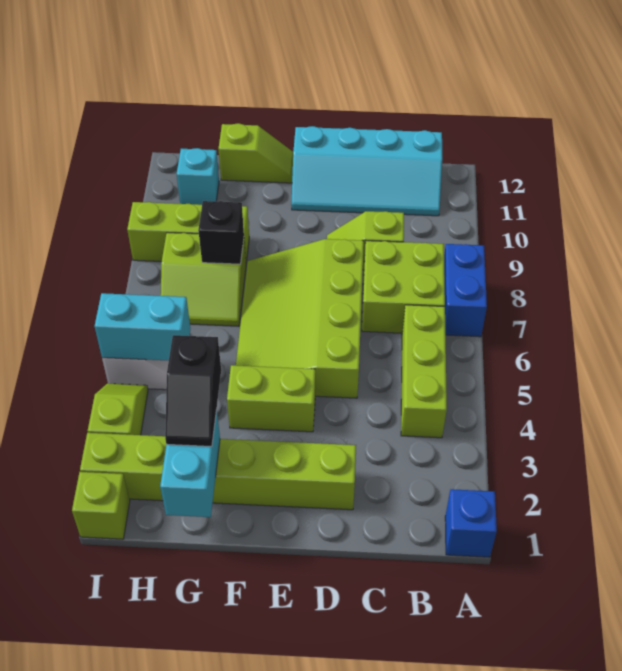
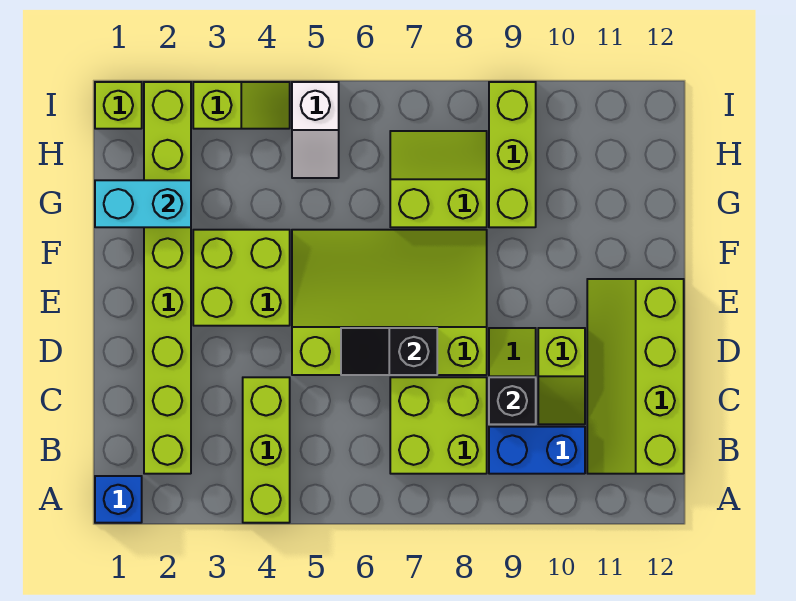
blue 1x2 brick [444,244,487,337] -> blue 1x2 brick moved to [489,427,585,474]
lime 1x3 brick [401,305,447,438] -> lime 1x3 brick turned to [243,377,290,523]
cyan 2x4 slope [291,126,442,216] -> lime 2x4 slope [587,279,684,474]
lime 1x6 brick [80,433,356,510] -> lime 1x8 brick [144,82,191,474]
lime 1x2 brick [227,365,315,432] -> lime 2x2 brick [193,230,290,326]
lime 1x2 slope [218,123,293,183] -> lime 1x2 slope moved to [538,328,585,424]
black 1x2 slope [165,335,221,447] -> black 1x2 slope moved to [341,328,437,375]
lime 2x2 slope [161,233,246,326] -> lime 2x2 slope turned to [390,131,487,227]
black 1x1 brick [198,201,244,264] -> black 1x1 brick moved to [489,377,536,424]
cyan 1x2 brick [95,293,190,361] -> none
cyan 1x1 brick [177,148,219,205] -> none

